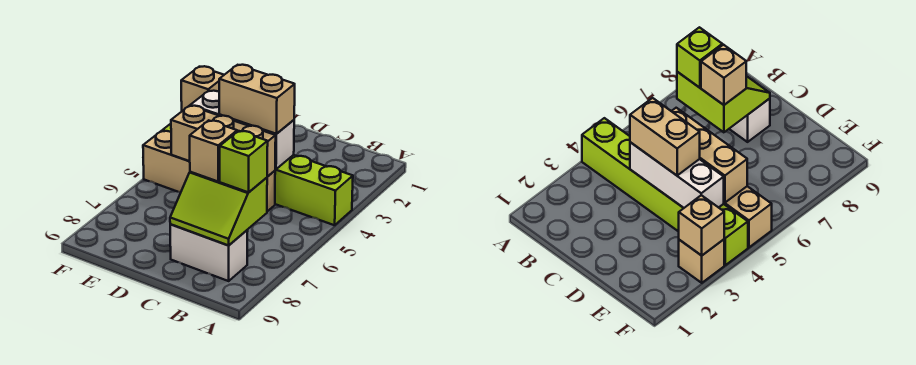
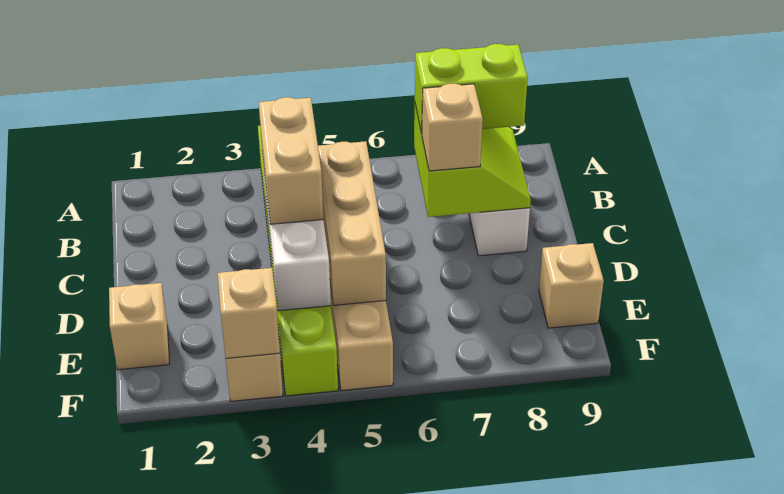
lime 1x1 brick [220,131,268,192] -> lime 1x2 brick [415,44,528,134]
none -> tan 1x1 brick [109,283,169,370]
none -> tan 1x1 brick [539,243,604,328]

